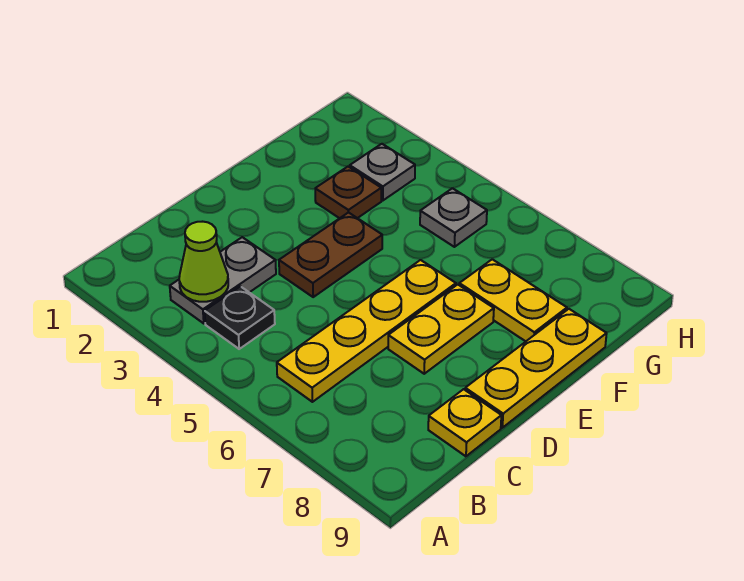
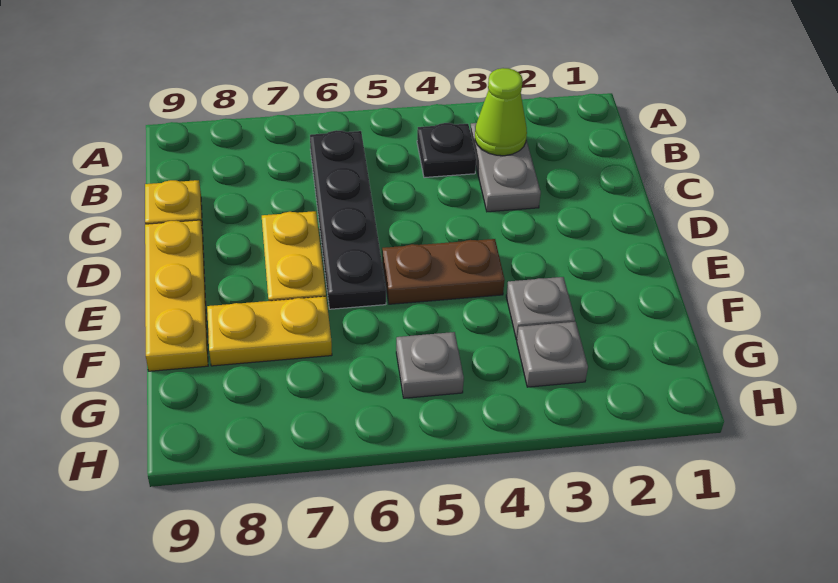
yellow 1x4 plate [277,260,456,402] -> black 1x4 plate [310,130,386,309]
brown 1x2 plate [279,212,382,297] -> brown 1x2 plate turned to [382,239,505,304]
brown 1x1 plate [315,166,381,218] -> grey 1x1 plate [506,277,575,340]

